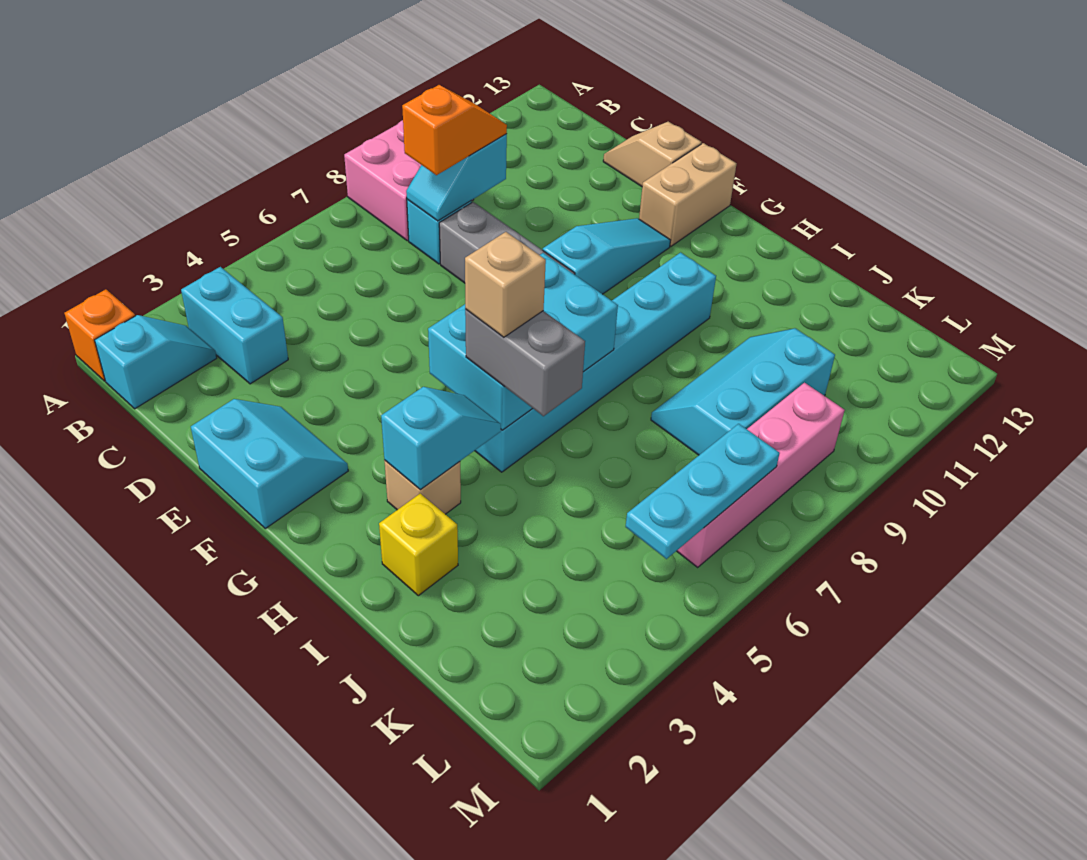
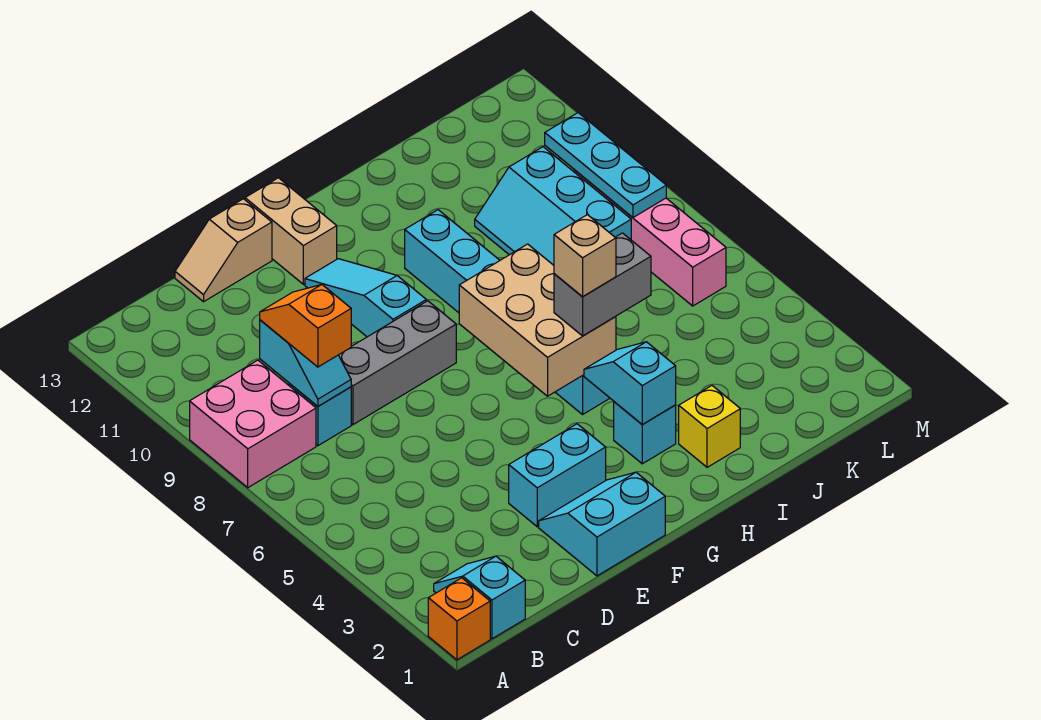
cyan 1x2 brick [181,267,288,384] -> cyan 1x2 brick moved to [509,424,606,527]
cyan 2x3 brick [428,253,618,430] -> tan 2x3 brick [459,244,616,396]
tan 1x1 brick [384,460,461,514] -> cyan 1x1 brick [614,402,676,464]
cyan 1x3 plate [626,424,780,559] -> cyan 1x3 plate moved to [545,113,666,217]

